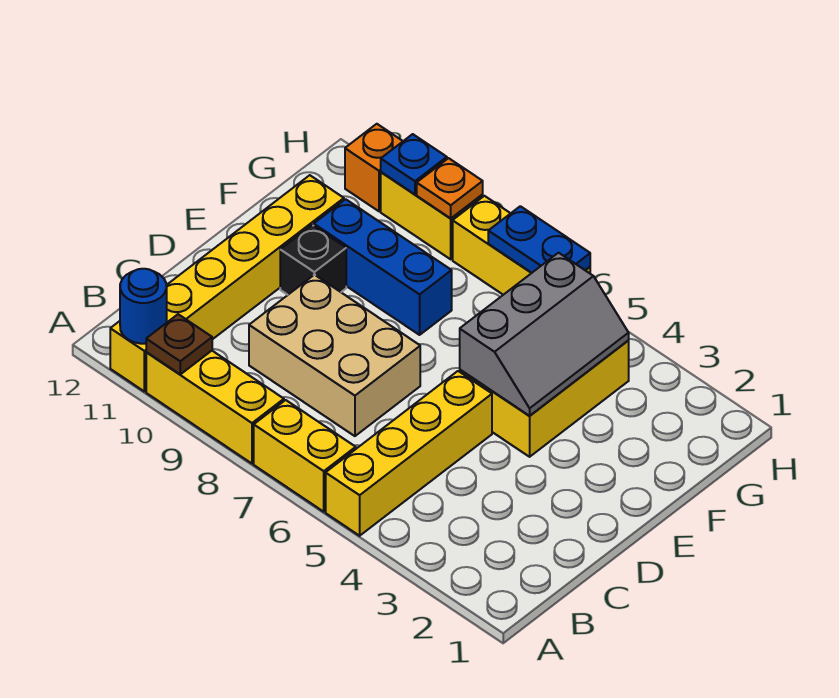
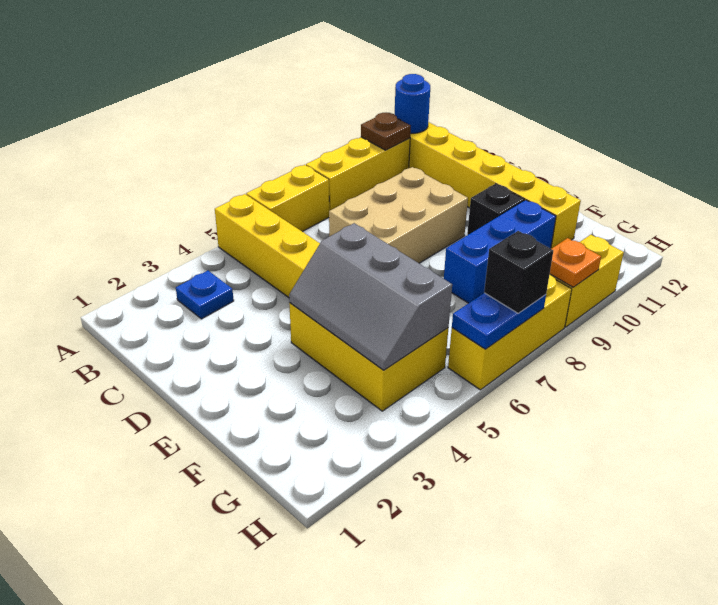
none -> black 1x1 brick [484,231,553,313]
blue 1x1 plate [381,134,447,194] -> blue 1x1 plate moved to [176,271,234,319]
orange 1x1 brick [345,124,403,211] -> none

